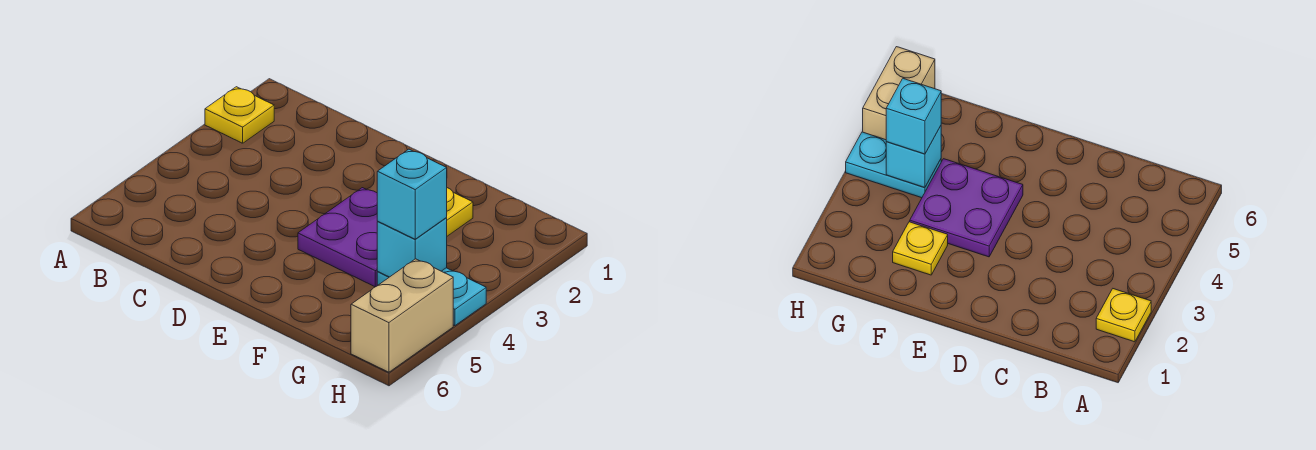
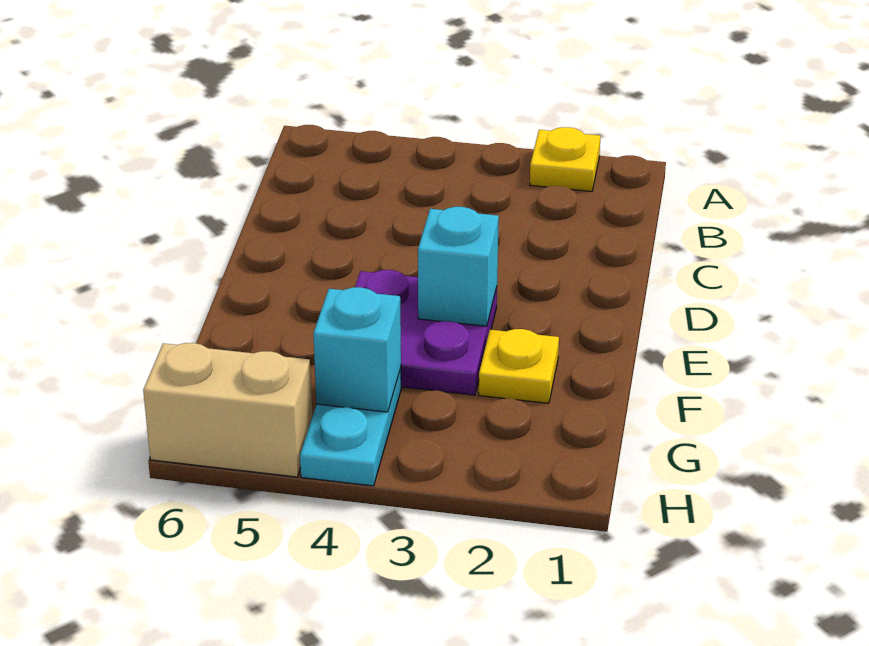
cyan 1x1 brick [377,149,447,239] -> cyan 1x1 brick moved to [418,207,499,326]

